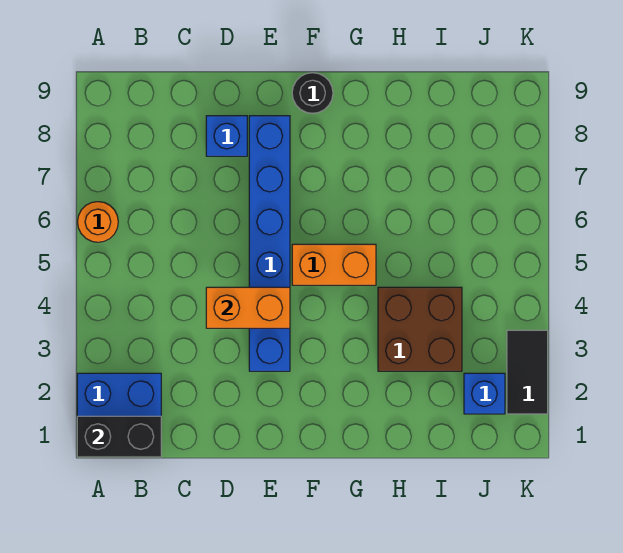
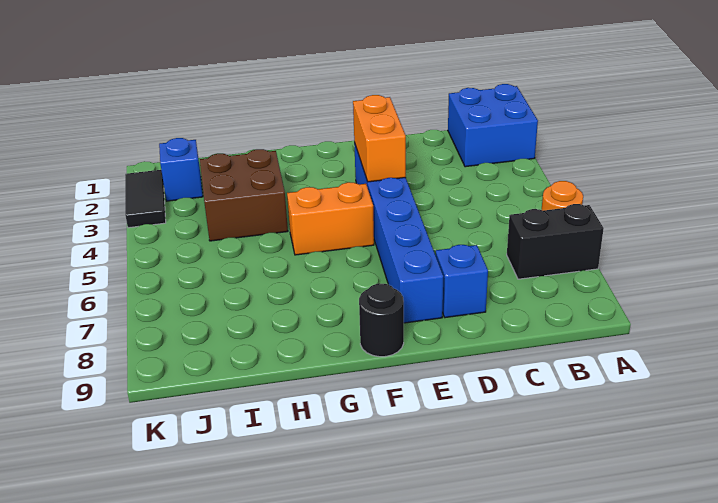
black 1x2 brick [77,416,161,457] -> black 1x2 brick moved to [507,204,604,279]
orange 1x2 brick [206,287,290,328] -> orange 1x2 brick turned to [353,95,406,182]

